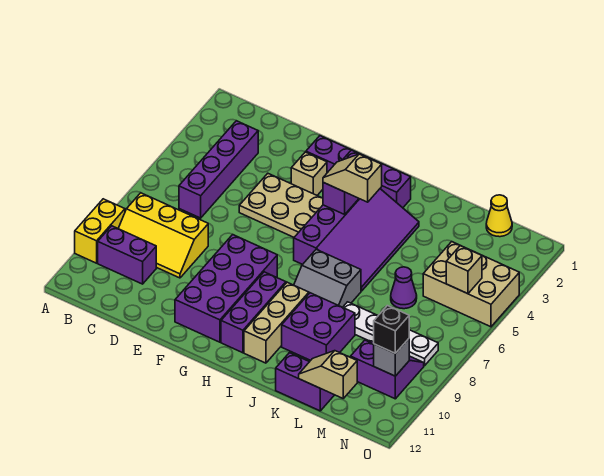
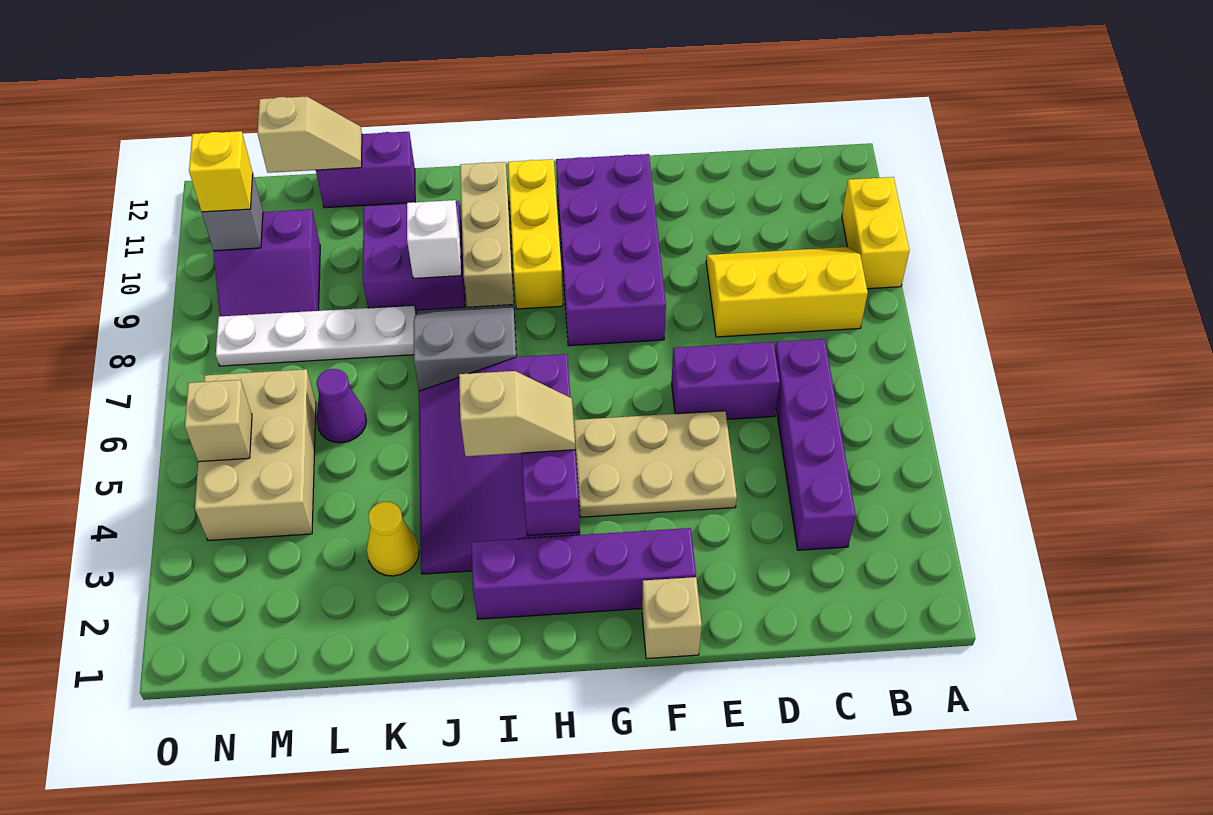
purple 1x2 brick [98,226,156,284] -> purple 1x2 brick moved to [672,342,780,419]
tan 1x1 brick [291,152,327,195] -> tan 1x1 brick moved to [642,577,702,659]
purple 1x3 brick [221,272,286,353] -> yellow 1x3 brick [508,159,563,309]
none -> white 1x1 brick [407,200,461,278]
yellow 1x1 cone [486,195,512,237] -> yellow 1x1 cone moved to [367,502,419,576]
tan 2x3 brick [423,242,519,327] -> tan 2x3 brick turned to [195,369,316,541]
black 1x1 brick [374,306,409,353] -> yellow 1x1 brick [189,131,253,212]

